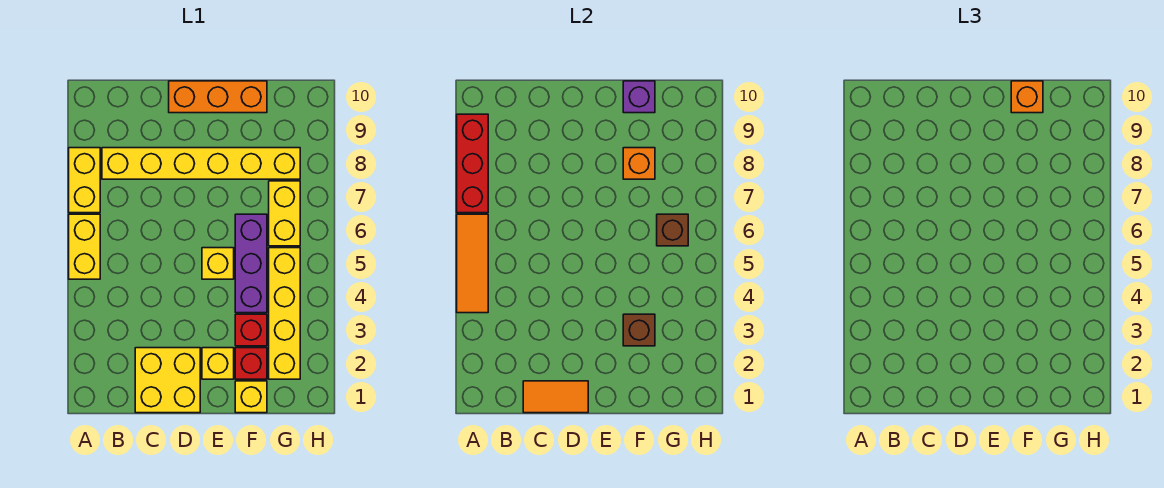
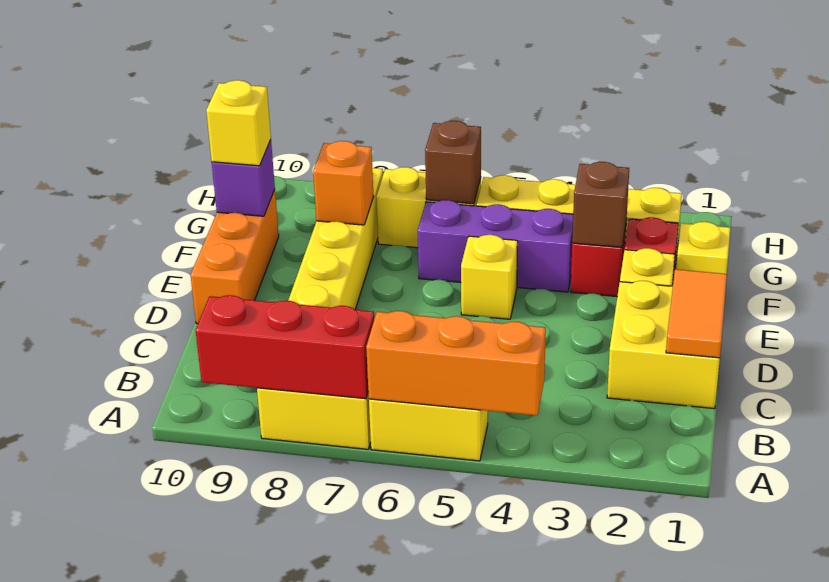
orange 1x3 tile [457,214,488,313] -> orange 1x3 brick [366,311,546,416]
orange 1x1 brick [1011,81,1043,113] -> yellow 1x1 brick [206,80,271,166]

